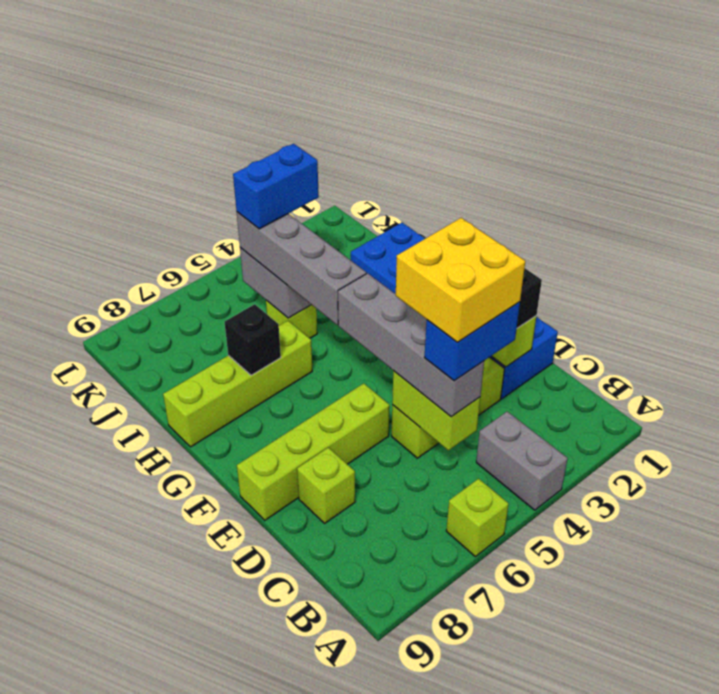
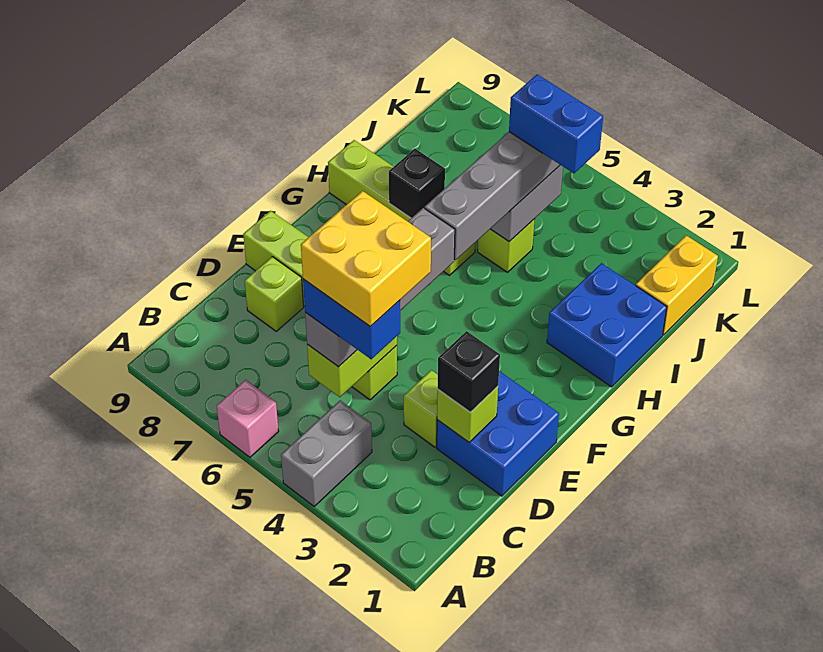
lime 1x1 brick [446,479,509,557] -> pink 1x1 brick [217,380,279,457]
none -> yellow 1x2 brick [636,235,718,335]

